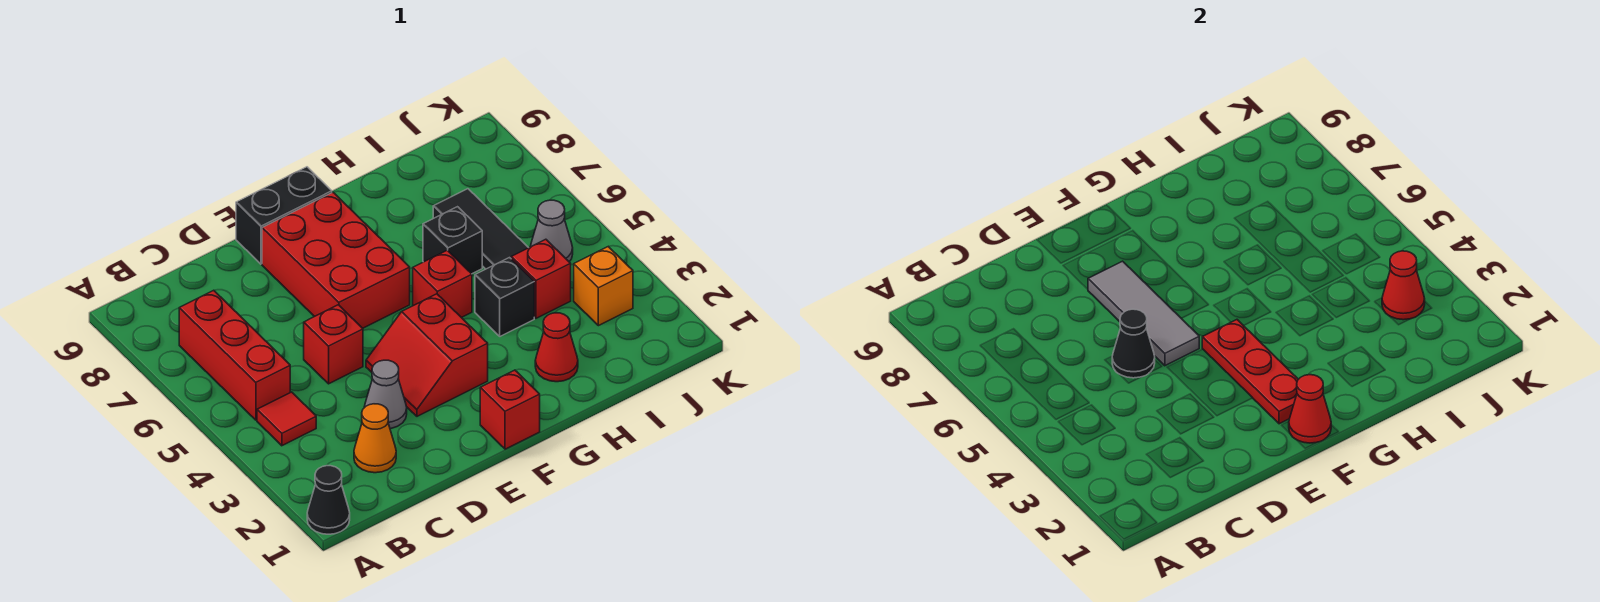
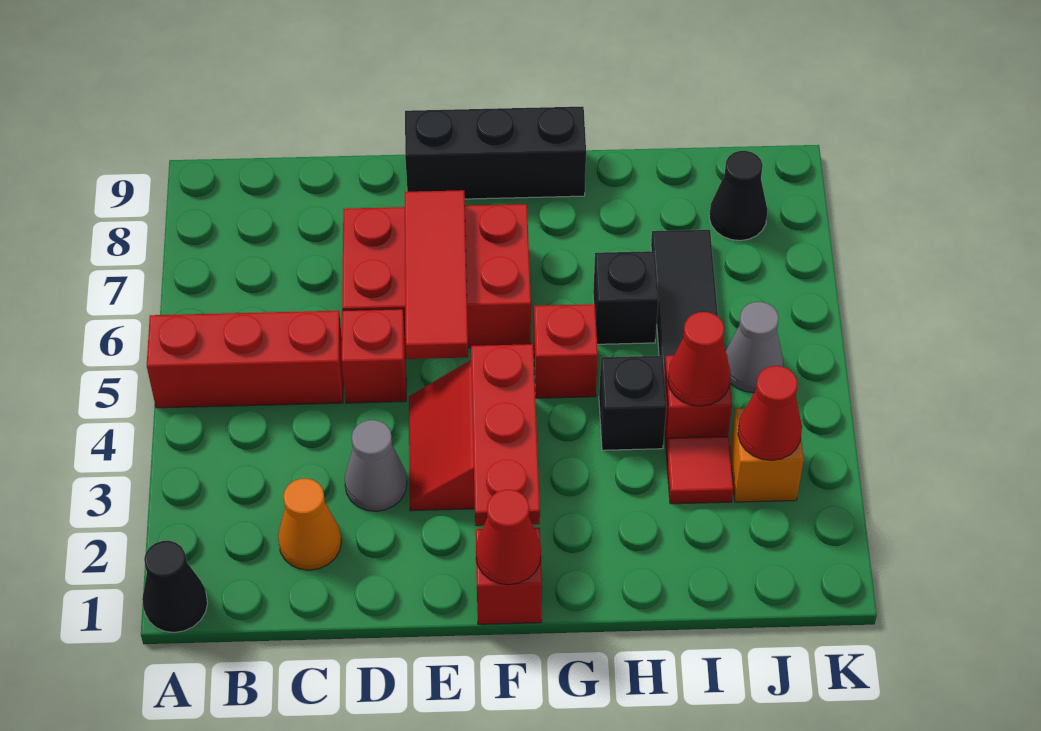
red 1x1 tile [257,392,316,446] -> red 1x1 tile moved to [666,436,733,504]
red 1x3 brick [179,290,290,420] -> red 1x3 brick turned to [147,311,343,408]
black 1x1 cone [1112,309,1155,378] -> black 1x1 cone moved to [709,151,767,241]
grey 1x3 tile [1088,261,1199,366] -> red 1x3 tile [405,190,468,359]
red 2x3 brick [262,192,410,328] -> red 2x3 brick turned to [342,204,531,348]
black 1x2 brick [236,167,332,264] -> black 1x3 brick [405,107,586,199]
red 1x1 cone [535,313,578,382] -> red 1x1 cone moved to [668,312,731,406]

